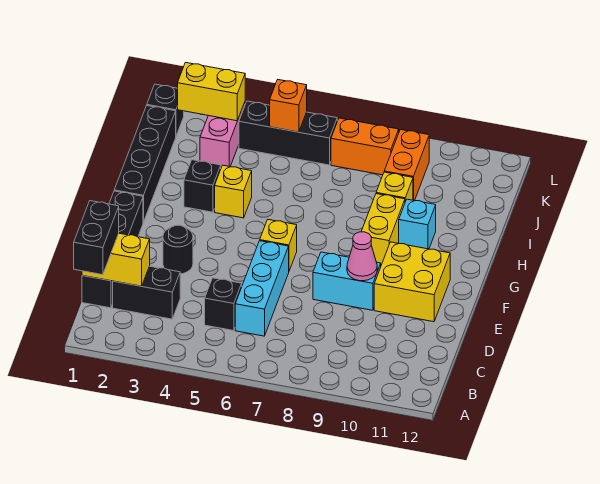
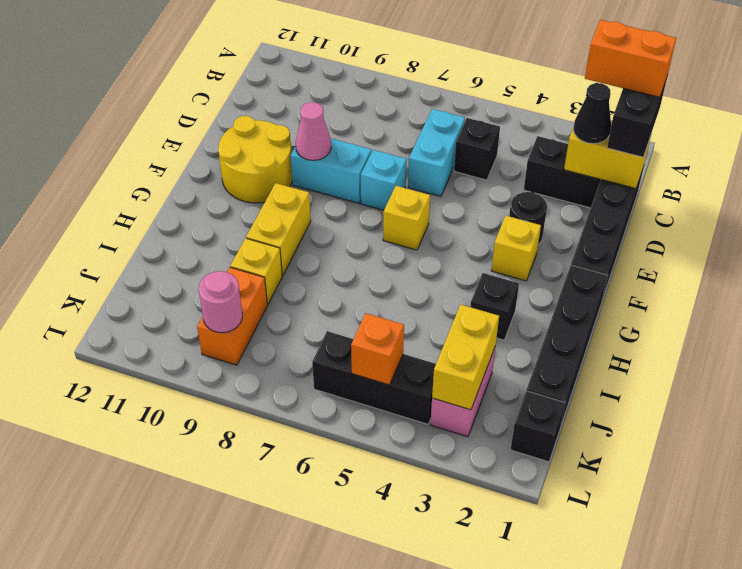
none -> black 1x1 cone [573,83,611,144]
cyan 1x3 brick [235,241,289,336] -> cyan 1x2 brick [408,109,465,196]
yellow 2x2 brick [374,242,450,322] -> yellow 2x2 round brick [218,116,292,203]
yellow 1x1 brick [215,165,252,218] -> yellow 1x1 brick moved to [492,216,541,281]
cyan 1x1 brick [399,199,436,249] -> cyan 1x1 brick moved to [361,150,407,210]
yellow 1x2 brick [178,63,245,121] -> yellow 1x2 brick turned to [432,305,499,410]
orange 1x2 brick [331,118,399,175] -> orange 1x2 brick moved to [585,20,676,97]
none -> pink 1x1 round brick [199,271,242,333]

